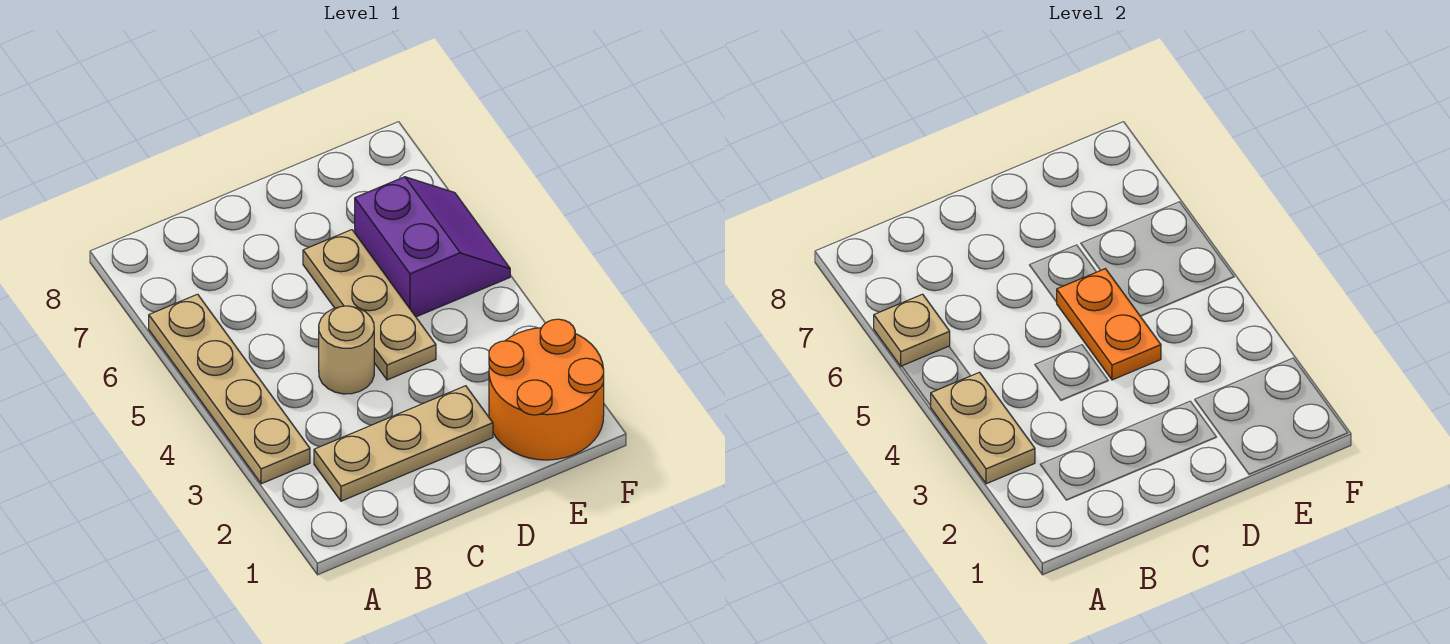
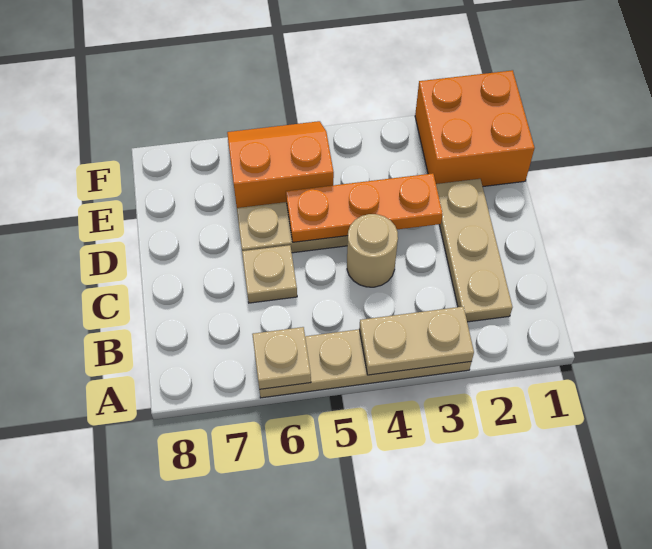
none -> tan 1x1 plate [242,245,297,303]
orange 1x2 plate [1057,269,1161,380] -> orange 1x3 plate [286,173,443,242]
orange 2x2 round brick [489,319,604,460] -> orange 2x2 brick [415,70,535,186]
purple 2x2 slope [355,177,510,317] -> orange 2x2 slope [227,121,334,208]

